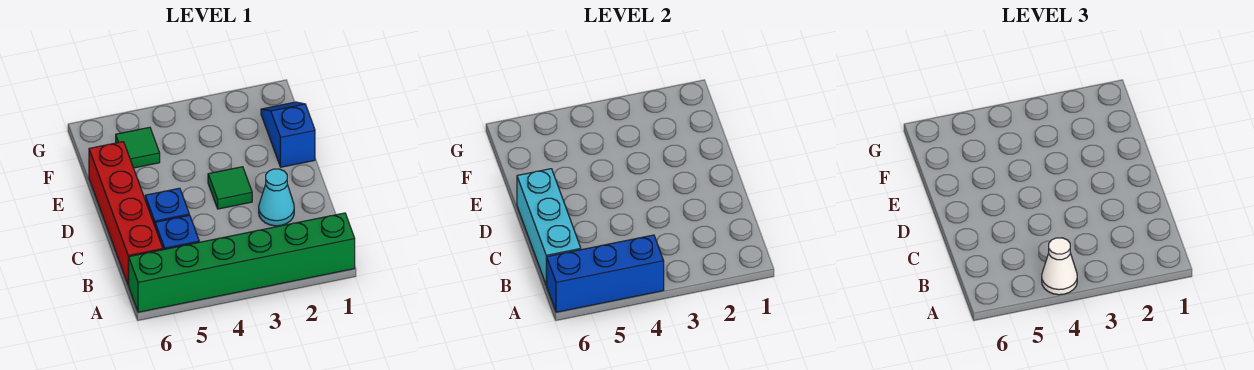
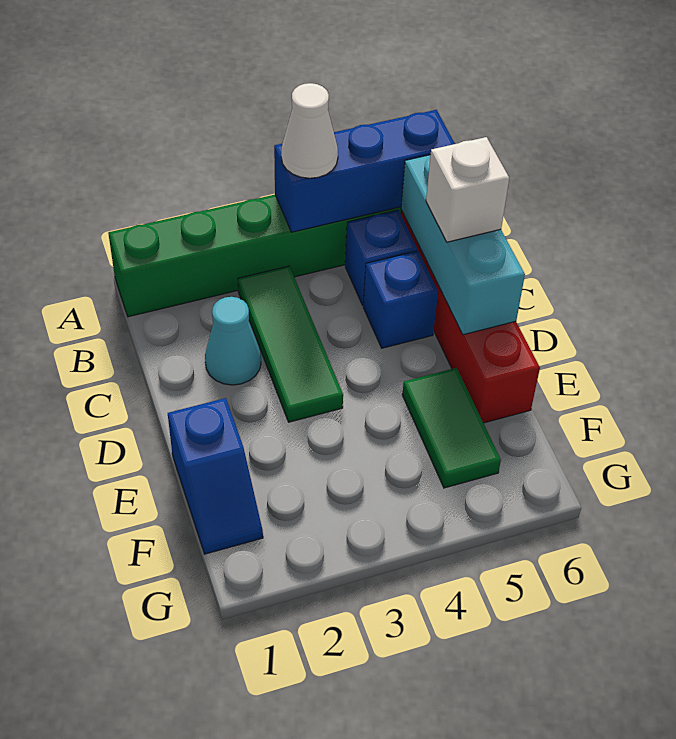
none -> white 1x1 brick [426,137,509,242]
green 1x1 tile [208,167,252,209] -> green 1x3 tile [238,266,343,422]
green 1x1 tile [116,127,160,168] -> green 1x2 tile [402,368,501,488]

